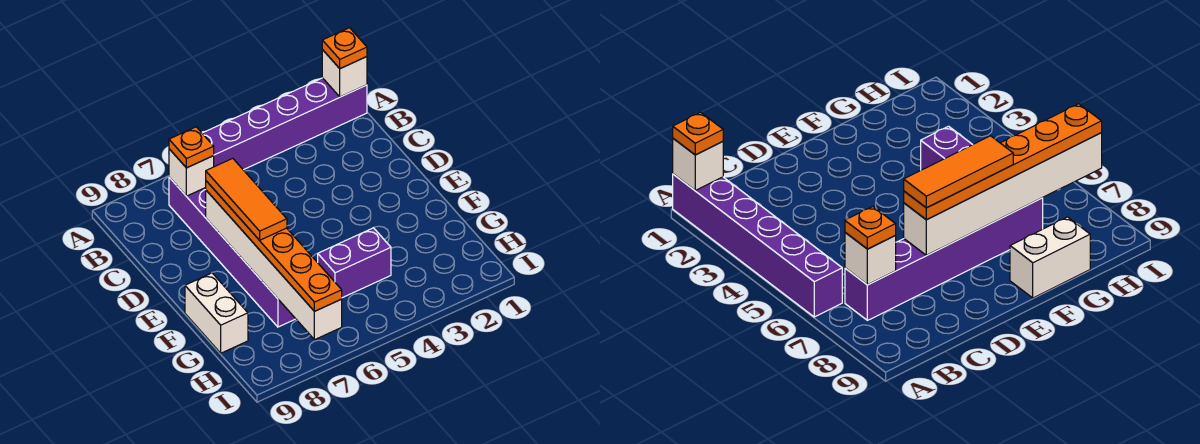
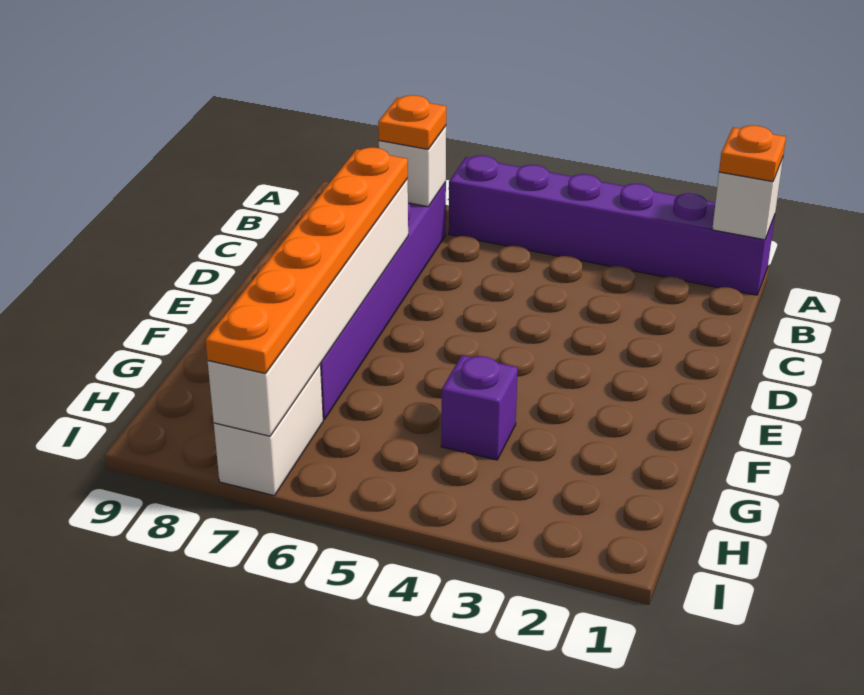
orange 1x3 tile [206,158,287,240] -> none
white 1x2 brick [185,273,248,353] -> white 1x2 brick moved to [214,364,323,496]
purple 1x2 brick [318,228,391,298] -> purple 1x1 brick [441,355,518,460]

